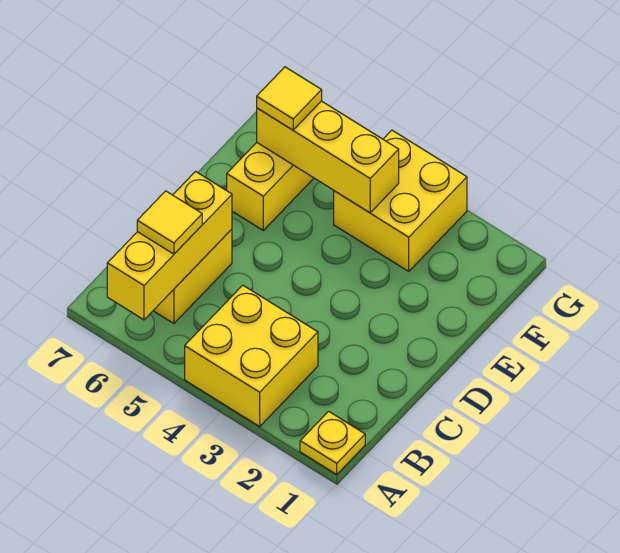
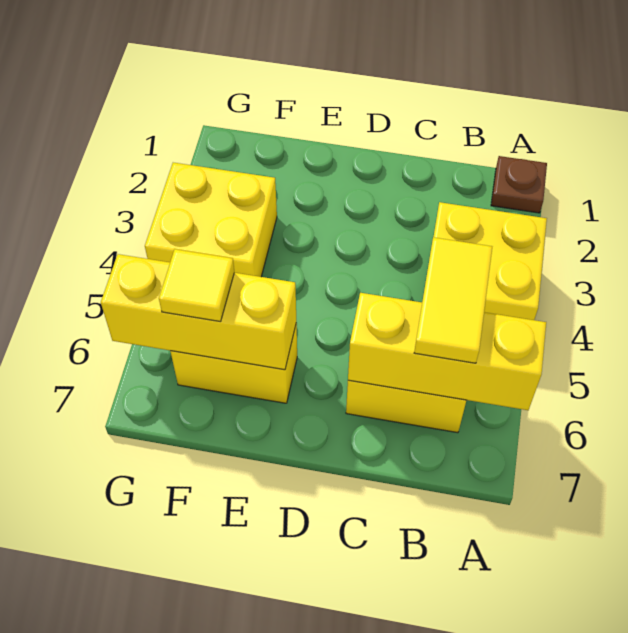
yellow 1x1 plate [300,411,365,474] -> brown 1x1 plate [491,156,547,213]
yellow 1x1 tile [137,191,202,254] -> yellow 1x2 tile [414,237,492,363]
yellow 1x3 brick [257,101,399,213] -> yellow 1x3 brick turned to [101,254,296,370]

